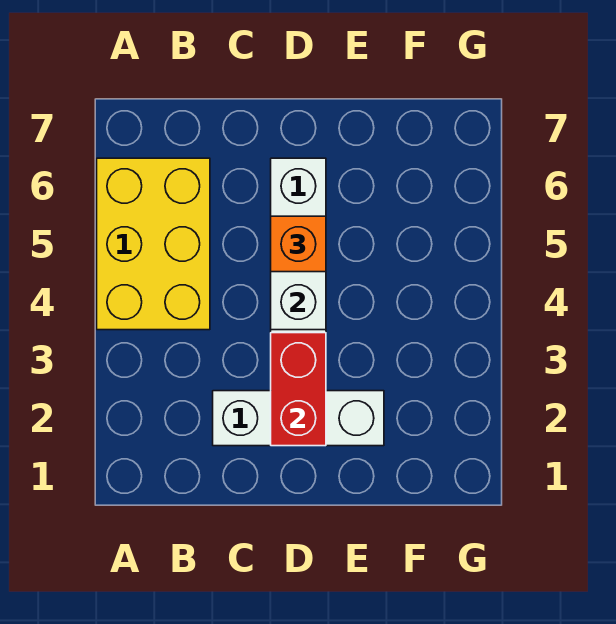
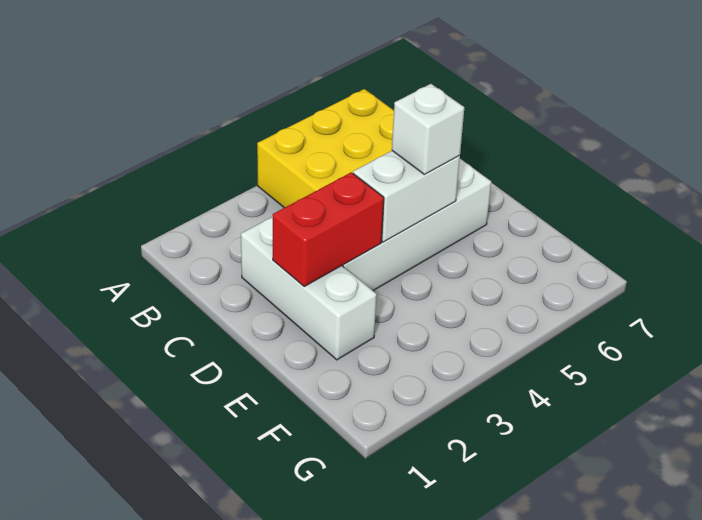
orange 1x1 brick [271,216,326,272] -> white 1x1 brick [392,84,464,175]

